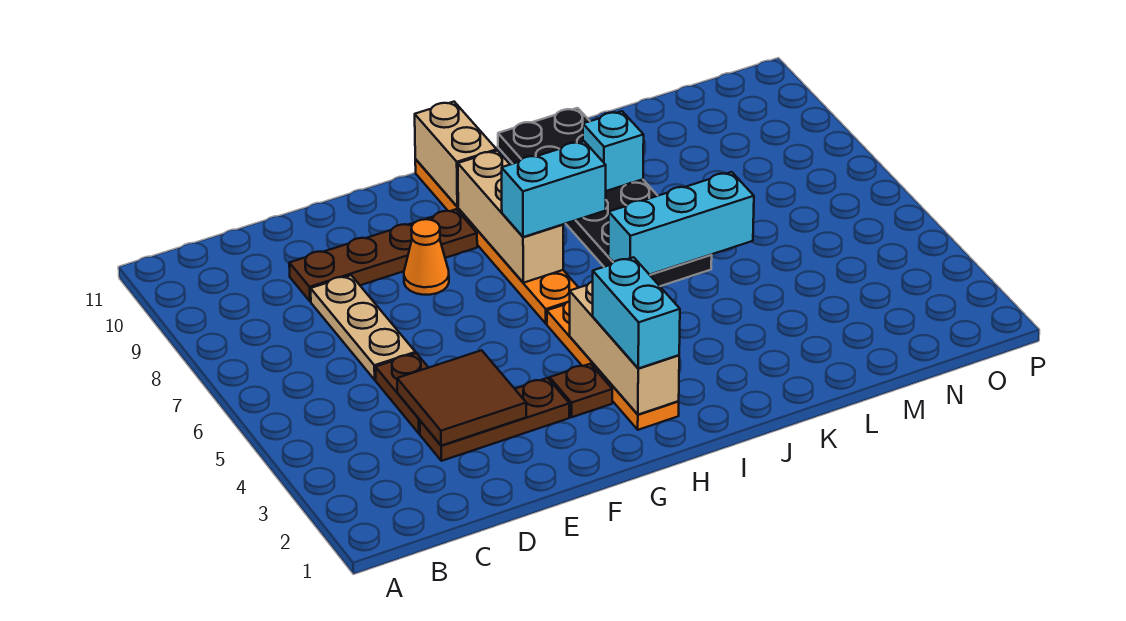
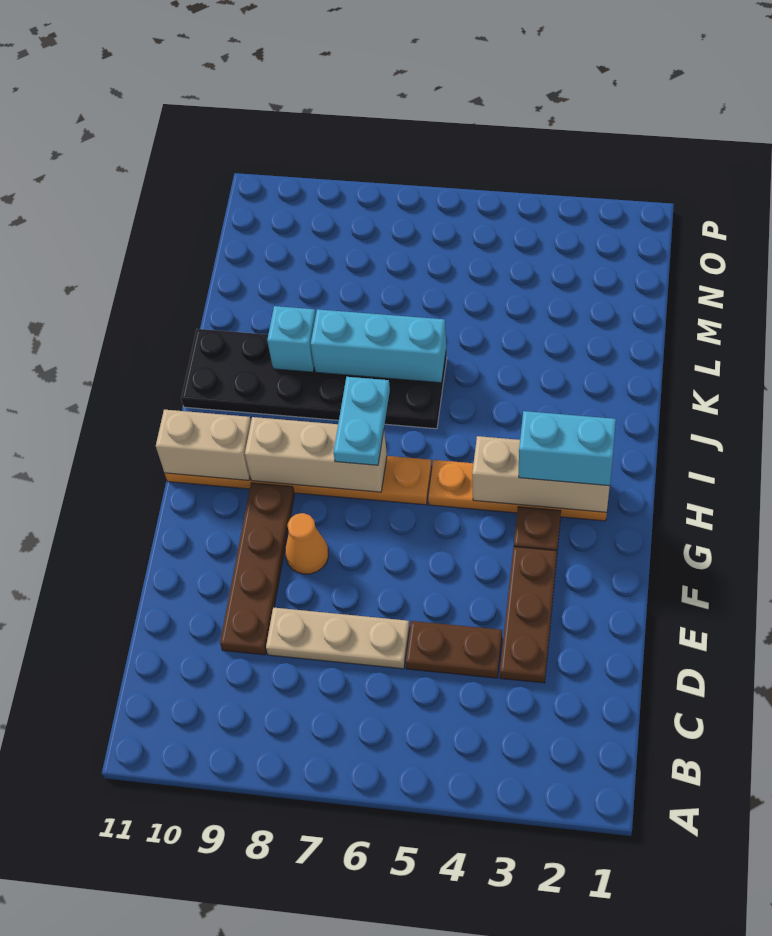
brown 2x2 tile [397,350,526,446] -> none
cyan 1x2 brick [502,141,606,237] -> cyan 1x2 plate [334,377,390,465]
cyan 1x3 brick [608,172,754,275] -> cyan 1x3 brick turned to [311,309,446,383]

